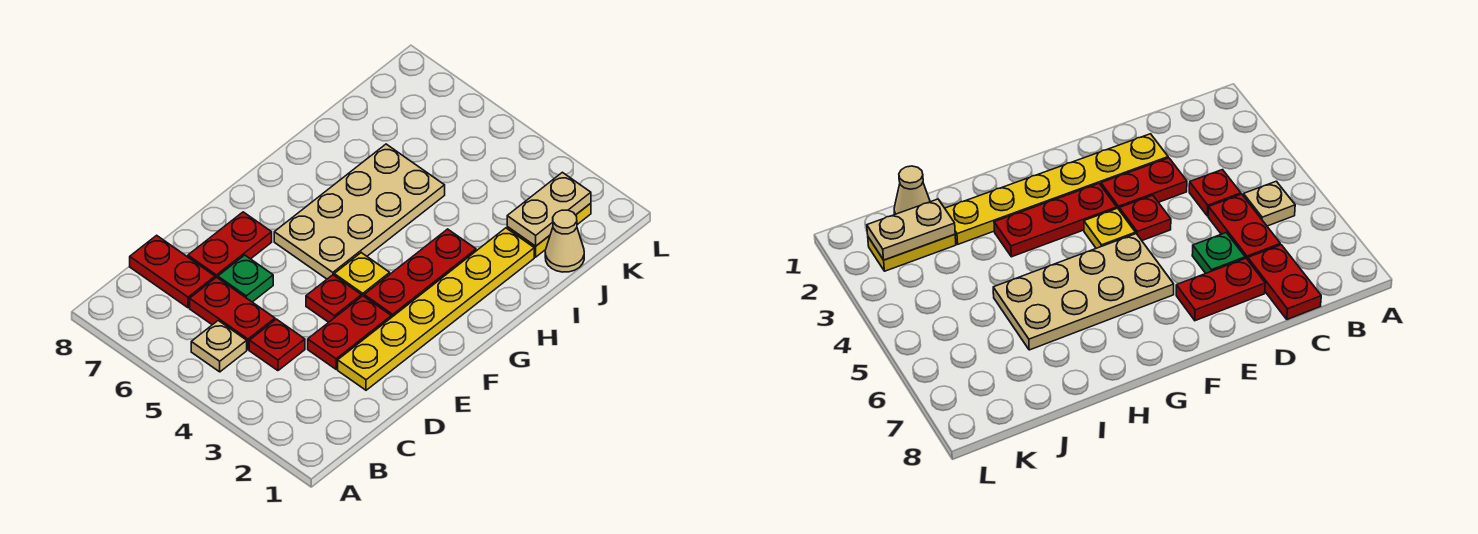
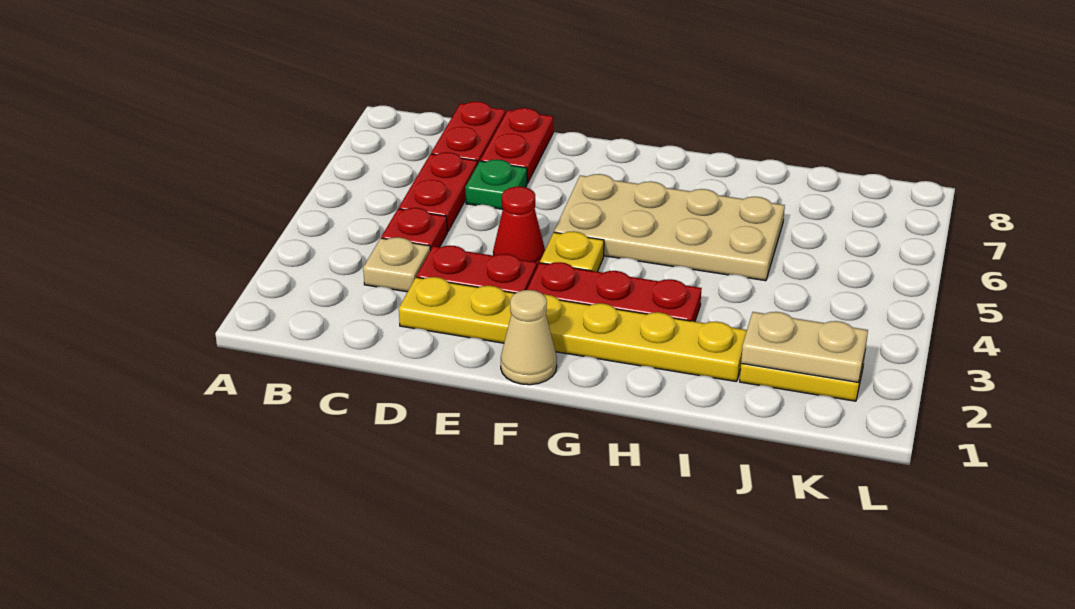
tan 1x1 plate [191,321,247,372] -> tan 1x1 plate moved to [363,237,430,292]
red 1x2 plate [188,212,272,278] -> red 1x2 plate turned to [480,108,553,183]
red 1x1 plate [306,275,361,322] -> red 1x1 cone [493,187,545,267]
tan 1x1 cone [545,210,584,272] -> tan 1x1 cone moved to [501,290,557,385]

